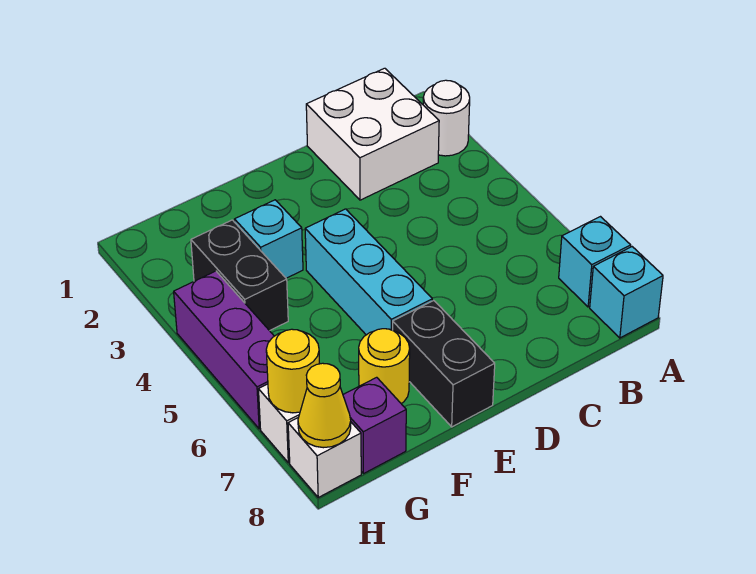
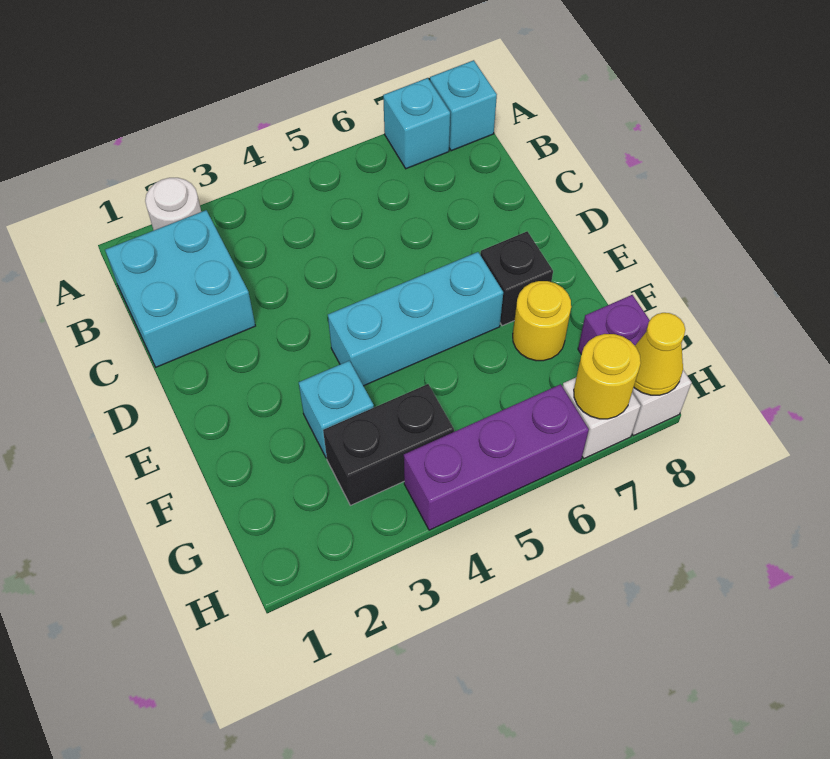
white 2x2 brick [306,68,439,200] -> cyan 2x2 brick [105,210,255,367]
black 1x2 brick [393,301,495,427] -> black 1x1 brick [480,231,553,326]

